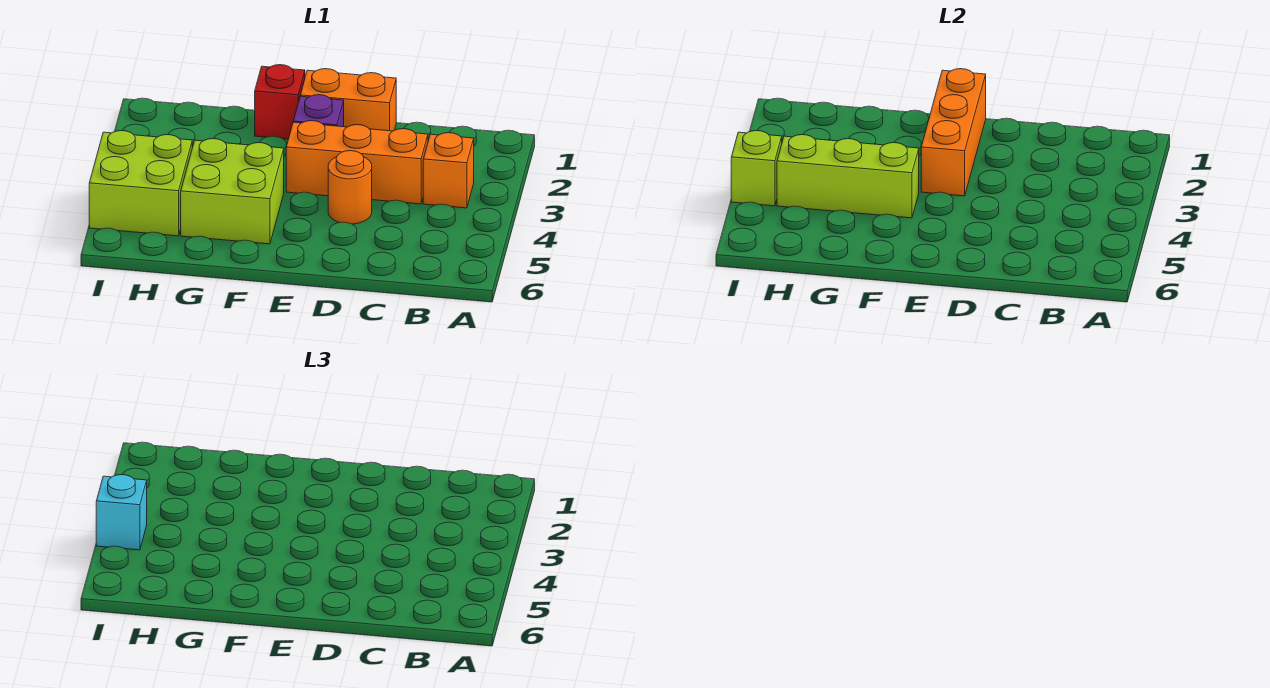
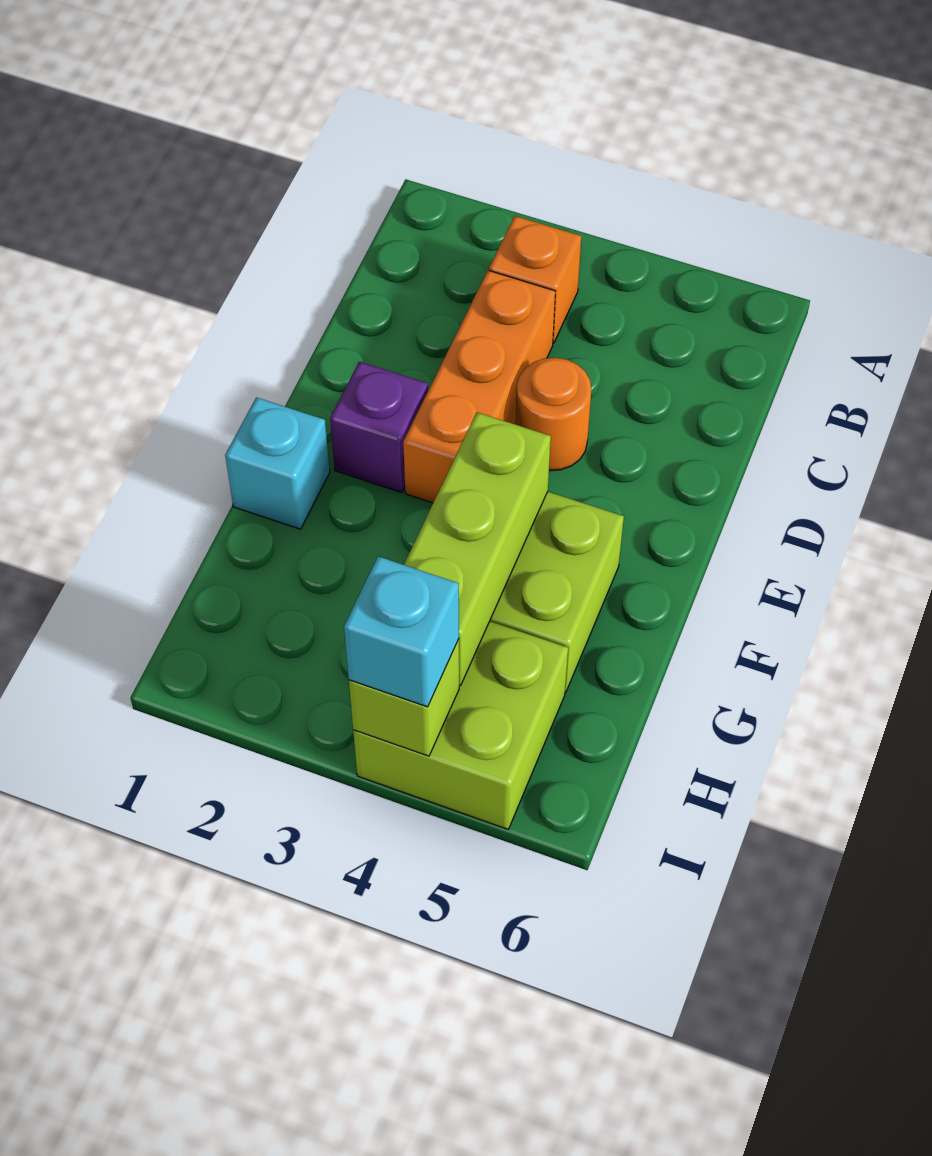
orange 1x2 brick [300,69,396,131] -> none
orange 1x3 brick [921,69,986,196] -> none
red 1x1 brick [255,65,305,139] -> cyan 1x1 brick [225,397,330,529]

